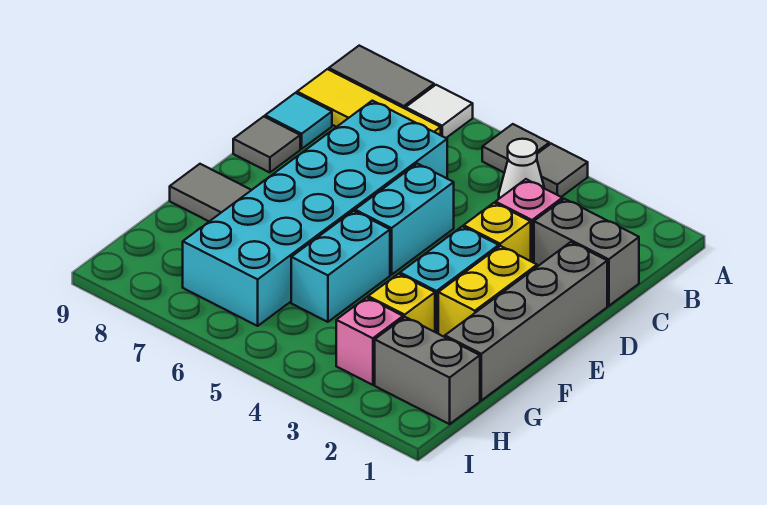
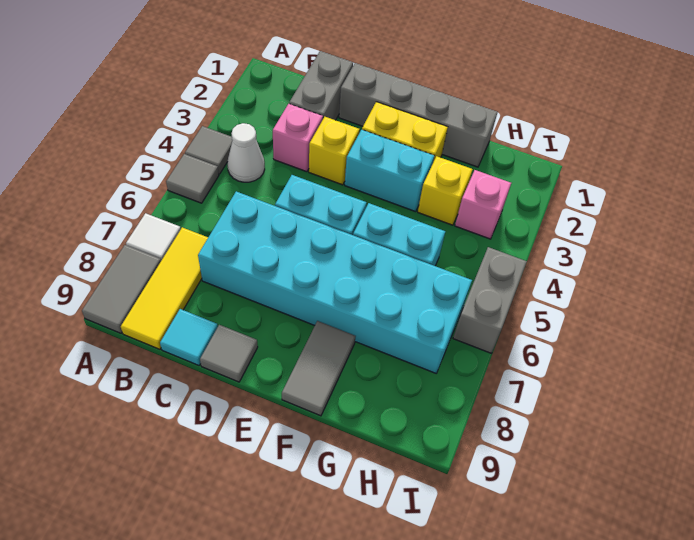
grey 1x2 brick [375,317,480,424] -> grey 1x2 brick moved to [453,247,527,353]

